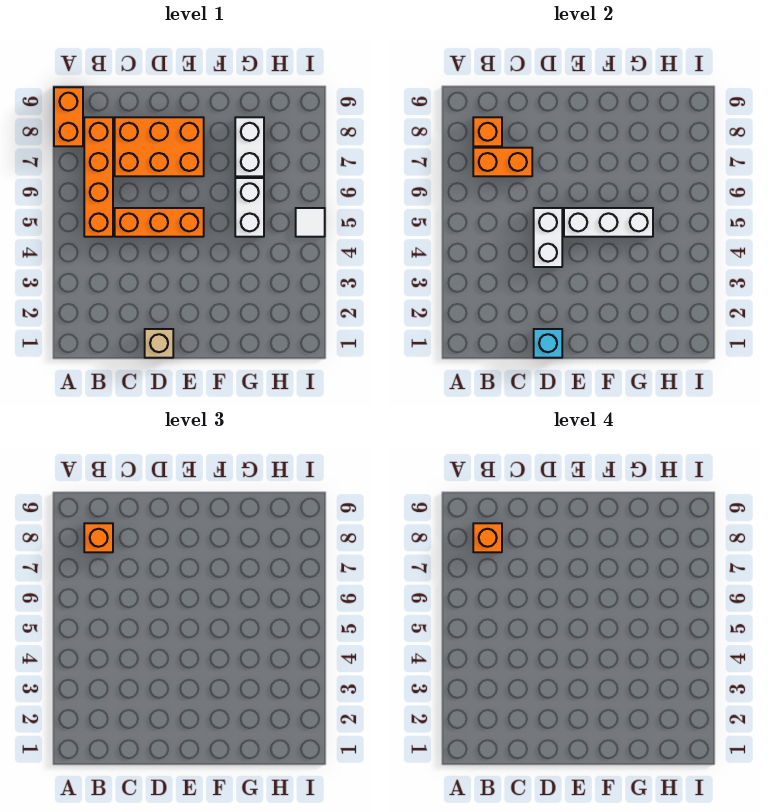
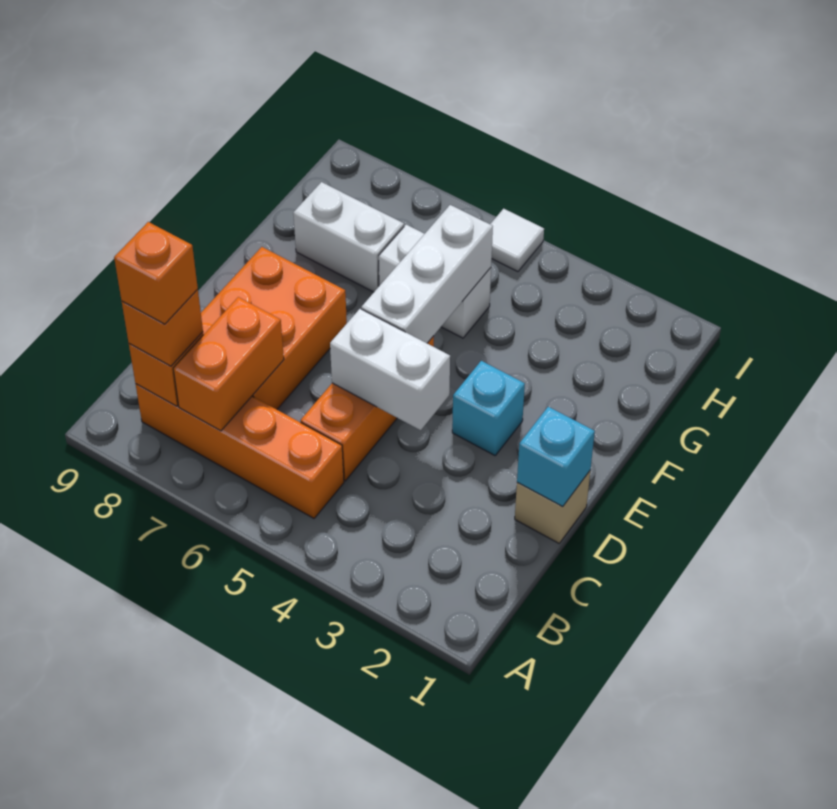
orange 1x2 brick [54,87,83,146] -> none
none -> cyan 1x1 brick [452,361,525,455]

